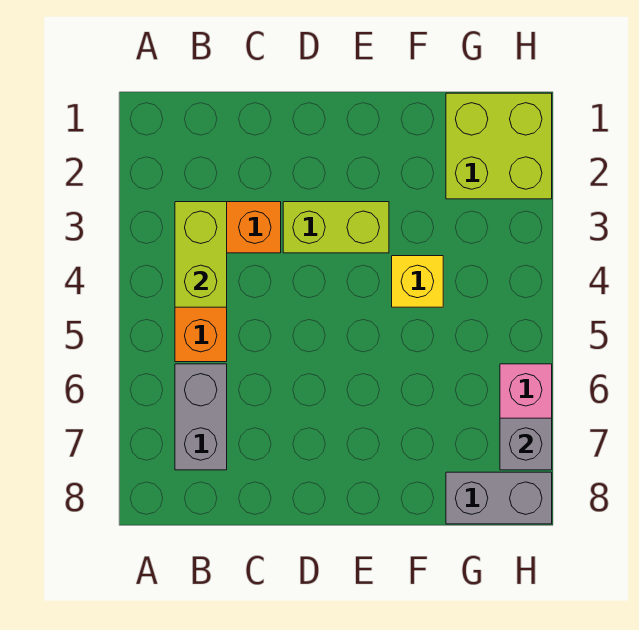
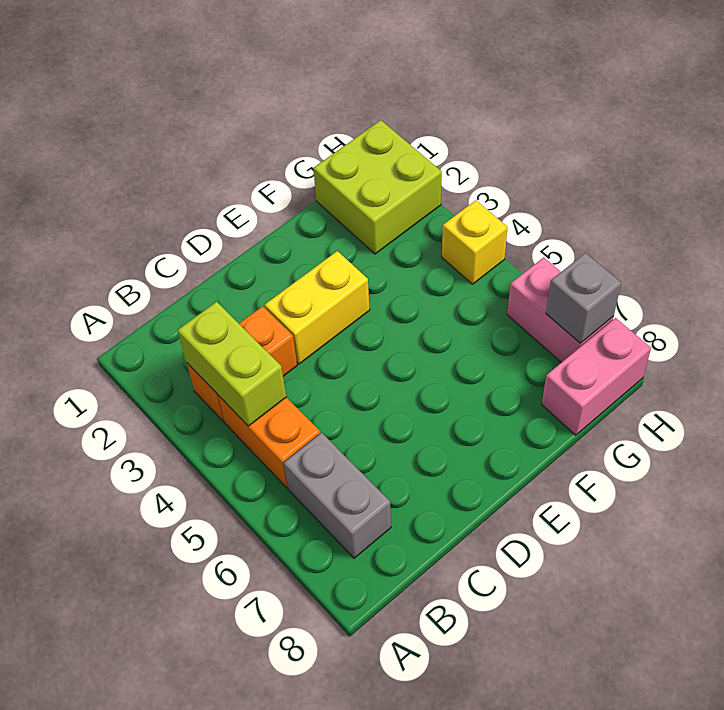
lime 1x2 brick [283,202,389,253] -> yellow 1x2 brick [265,251,370,364]
yellow 1x1 brick [392,256,443,307] -> yellow 1x1 brick moved to [442,200,508,284]
grey 1x2 brick [446,472,552,524] -> pink 1x2 brick [542,318,651,435]

